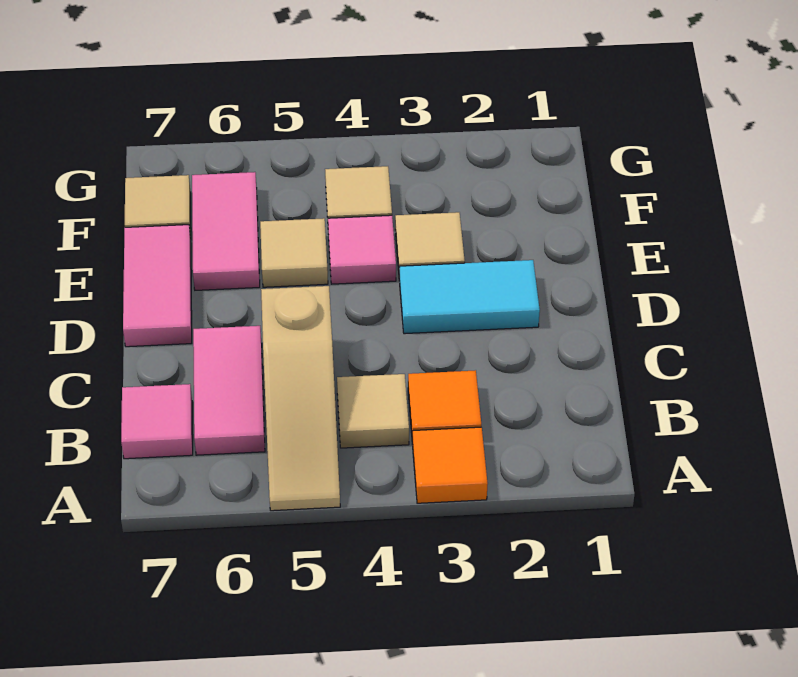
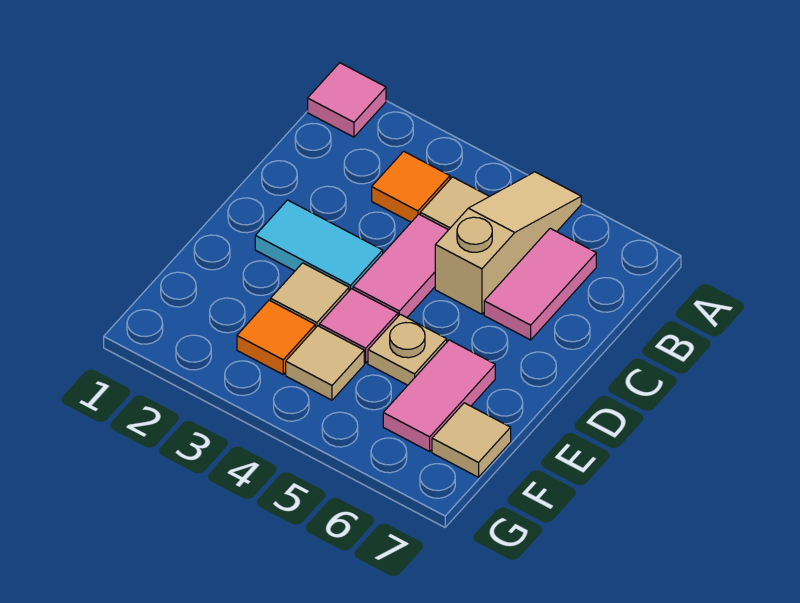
orange 1x1 tile [413,427,488,503] -> orange 1x1 tile moved to [237,300,315,374]
pink 1x1 tile [121,384,193,459] -> pink 1x1 tile moved to [308,63,386,137]
pink 1x2 tile [123,225,192,347] -> pink 1x2 tile moved to [353,214,448,317]
tan 1x1 tile [260,218,328,287] -> tan 1x1 plate [368,314,447,385]

